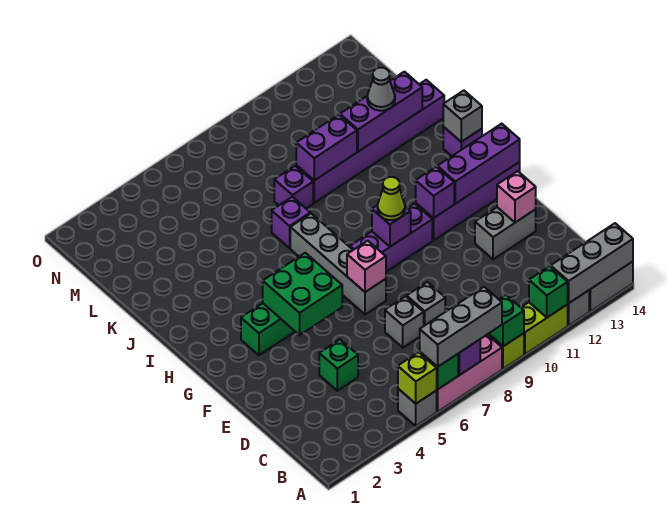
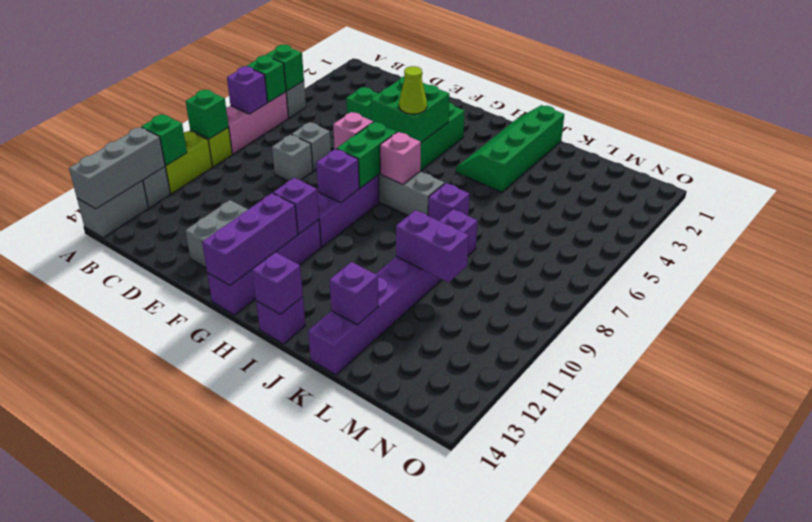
lime 1x1 brick [398,352,437,404] -> green 1x1 brick [266,45,304,91]
grey 1x3 brick [420,287,502,367] -> none
pink 1x1 brick [497,171,536,222] -> pink 1x1 brick moved to [380,132,421,185]
none -> green 1x2 brick [337,122,397,188]
lime 1x1 cone [378,177,405,220] -> lime 1x1 cone moved to [399,66,427,114]
none -> green 2x4 slope [456,105,564,192]
grey 1x1 brick [443,91,482,142] -> purple 1x1 brick [252,252,303,314]
purple 1x2 brick [296,115,357,180] -> purple 1x2 brick turned to [396,210,469,282]
purple 1x3 brick [340,72,422,152] -> purple 1x1 brick [330,262,378,325]
grey 1x1 cone [367,68,395,111] -> none

